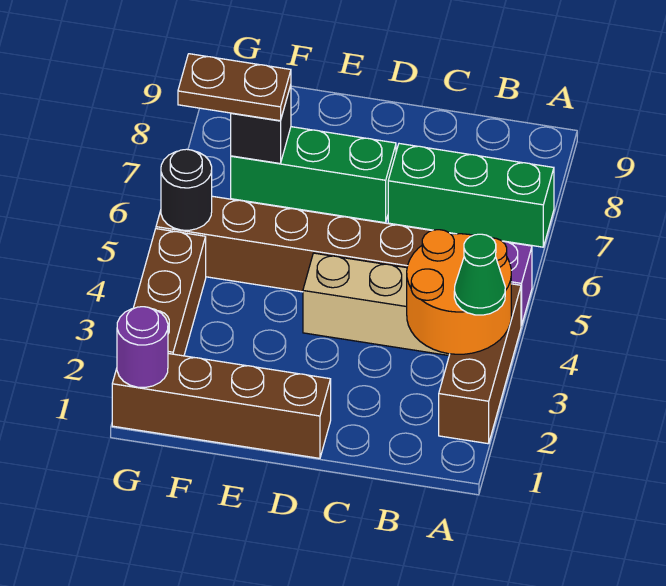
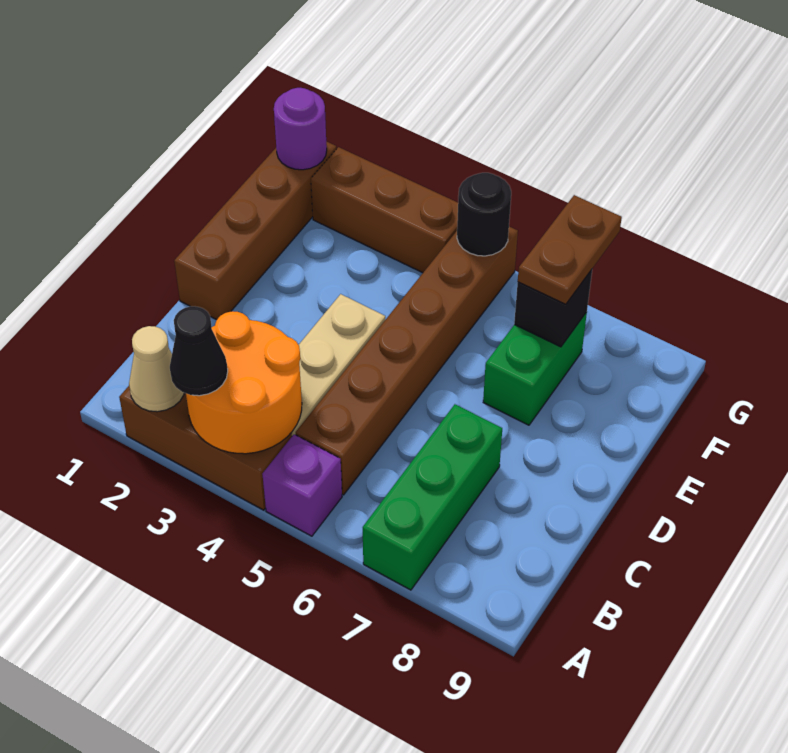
none -> tan 1x1 cone [129,326,184,412]
green 1x1 cone [454,234,505,315] -> black 1x1 cone [170,306,228,396]
green 1x3 brick [231,127,396,223] -> green 1x2 brick [483,312,587,425]

